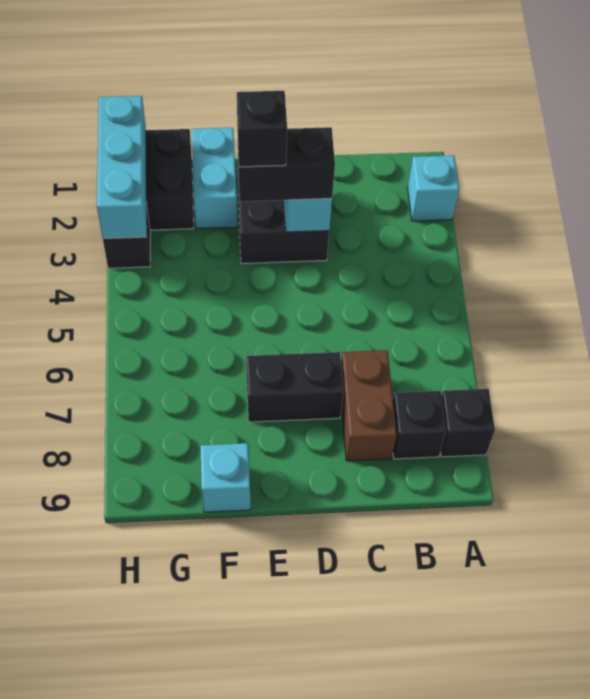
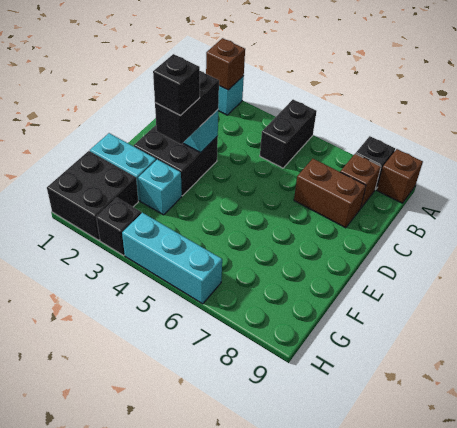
none -> brown 1x1 brick [206,38,245,90]
none -> brown 1x1 brick [377,149,423,203]
black 1x1 brick [393,391,446,459] -> brown 1x1 brick [340,154,381,208]
black 1x2 brick [246,352,343,422] -> black 1x2 brick moved to [260,100,317,168]
cyan 1x1 brick [200,443,250,512] -> cyan 1x1 brick moved to [138,159,182,215]
cyan 1x3 brick [97,96,147,239] -> cyan 1x3 brick moved to [122,213,222,304]

